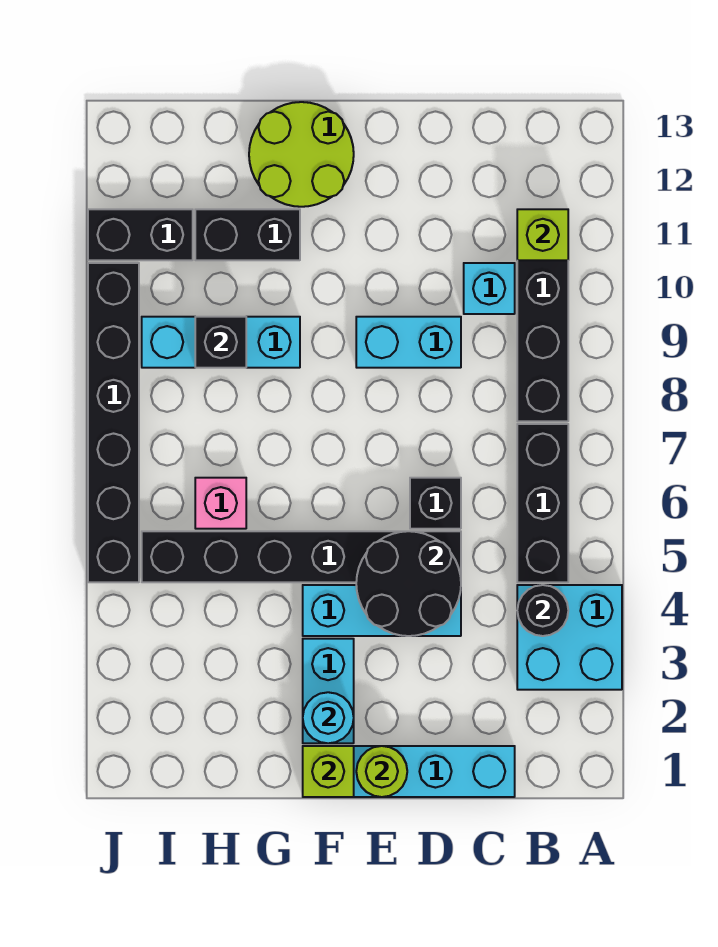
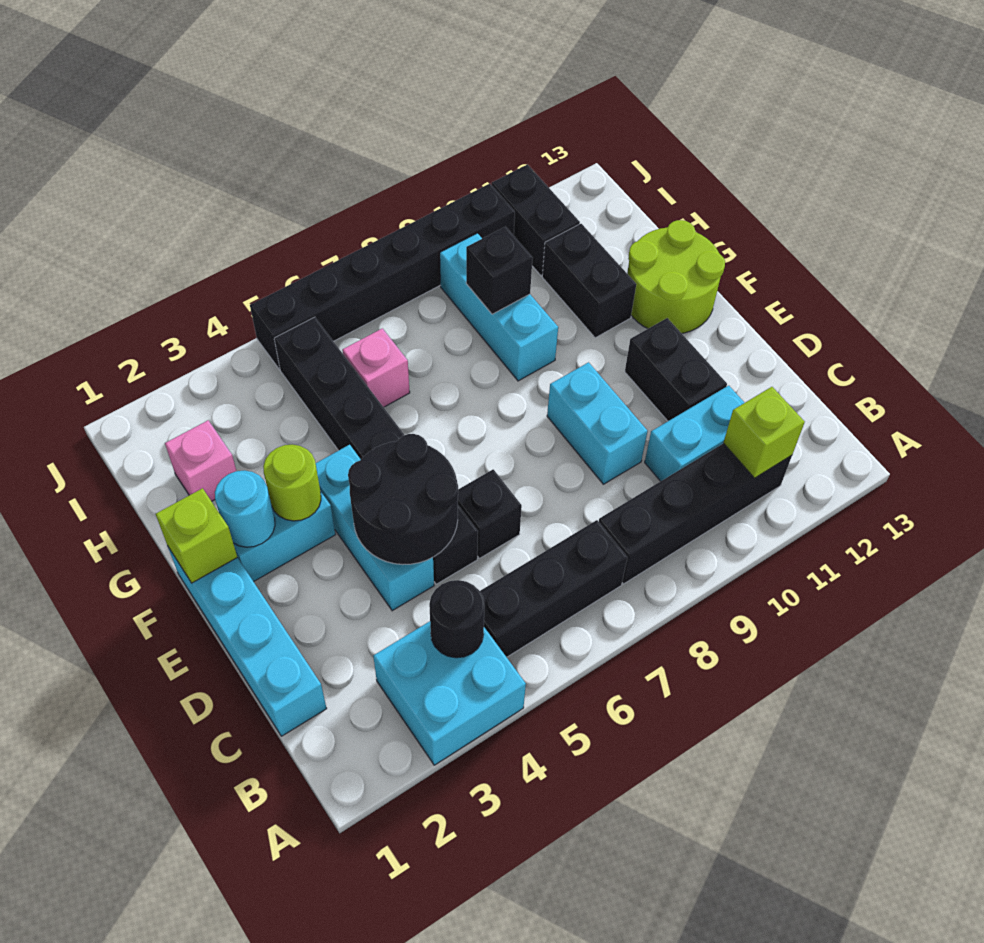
cyan 1x1 brick [464,263,515,314] -> cyan 1x2 brick [645,386,744,481]
none -> black 1x2 brick [625,318,727,421]
lime 1x1 round brick [356,746,407,797] -> lime 1x1 round brick moved to [263,445,321,521]
none -> pink 1x1 brick [165,420,236,501]

